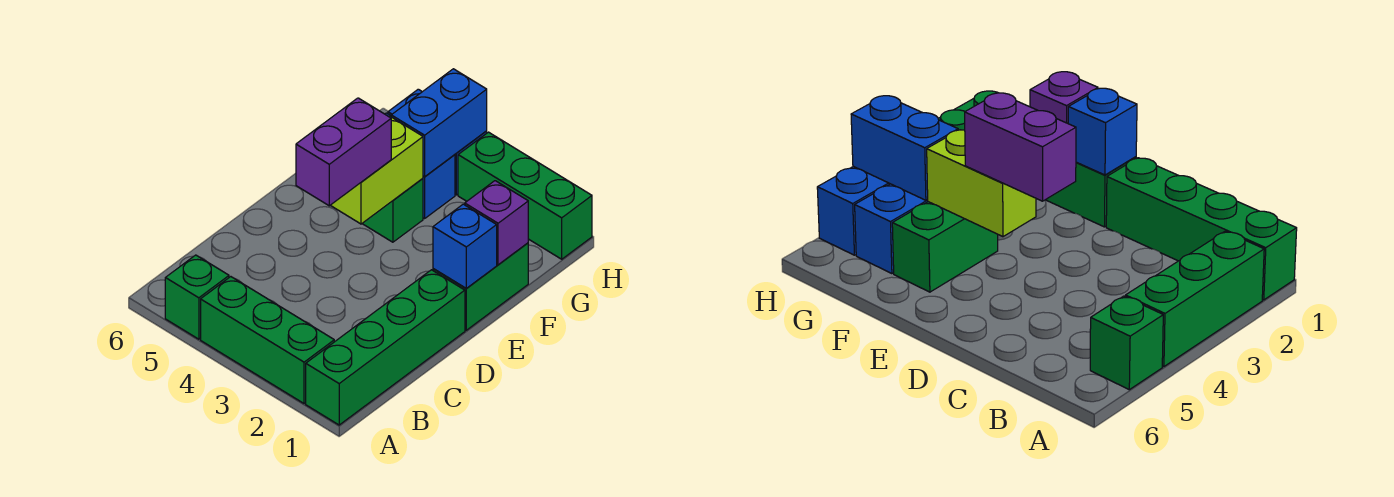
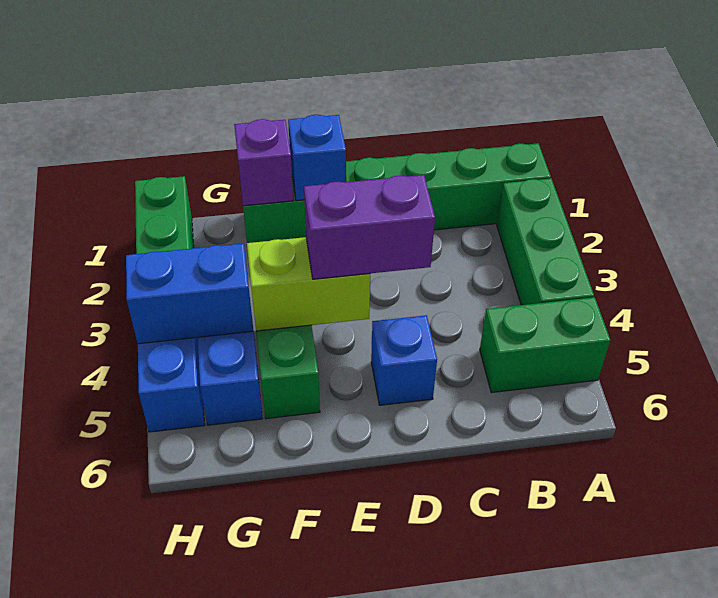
green 1x1 brick [165,255,229,339] -> green 1x2 brick [480,297,610,393]
none -> blue 1x1 brick [371,315,437,405]

